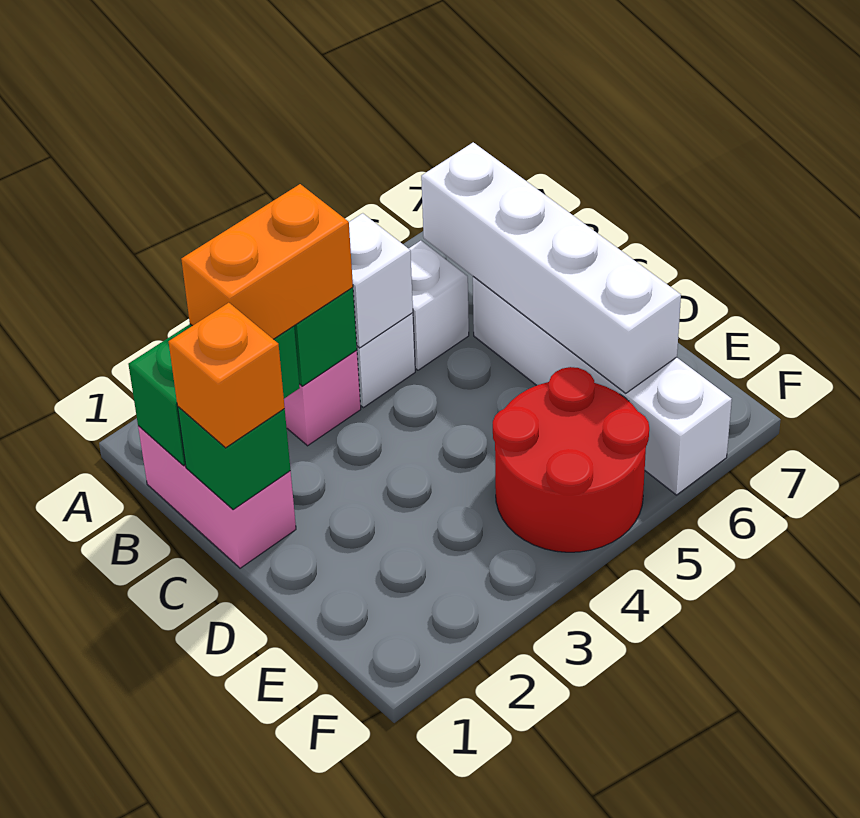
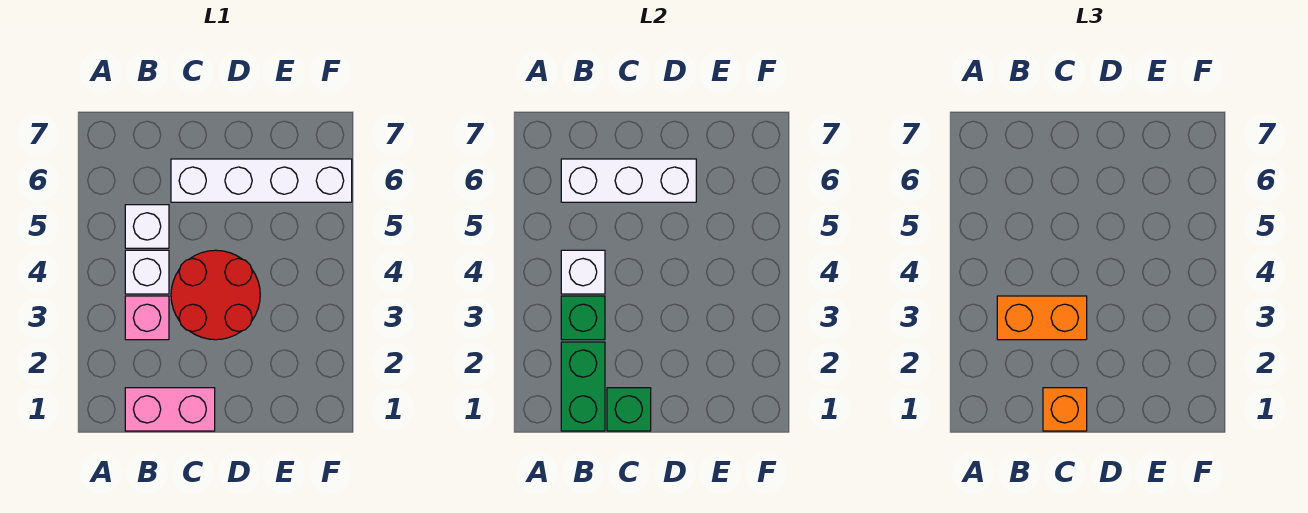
orange 1x2 brick [181,184,353,339] -> orange 1x2 brick turned to [997,296,1087,340]
white 1x4 brick [421,142,681,393] -> white 1x3 brick [561,159,696,202]
red 2x2 round brick [493,367,649,552] -> red 2x2 round brick moved to [171,250,260,340]

